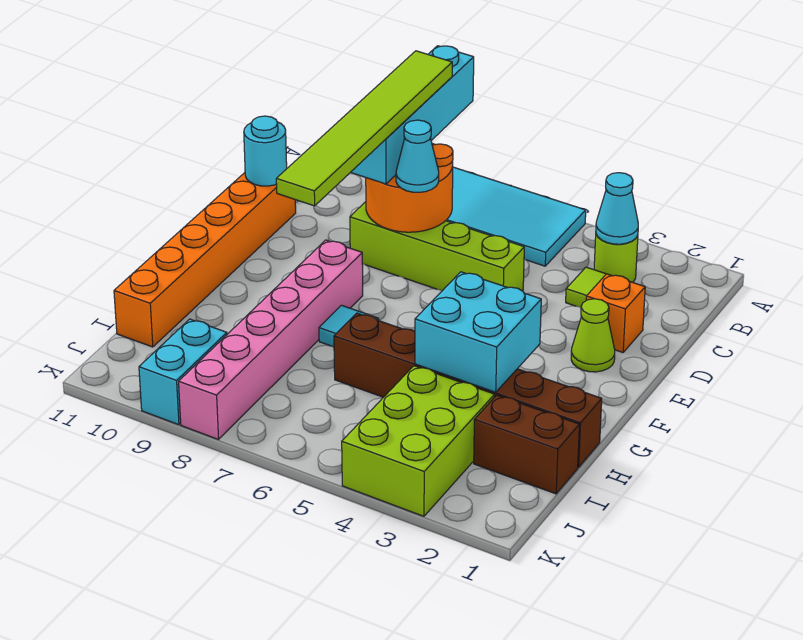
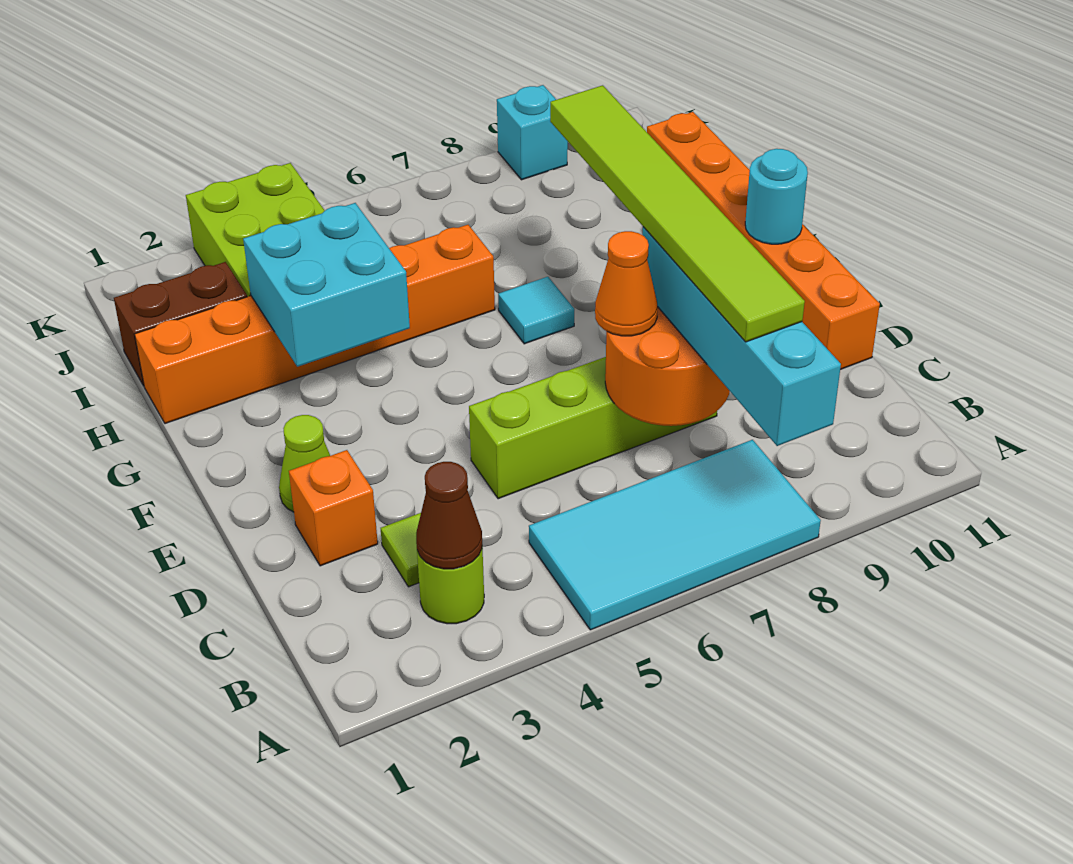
cyan 1x1 cone [596,173,638,244] -> brown 1x1 cone [416,462,482,569]
cyan 1x1 cone [396,120,439,192] -> orange 1x1 cone [595,231,658,336]
cyan 1x1 round brick [244,116,287,186] -> cyan 1x1 round brick moved to [745,149,808,244]
pink 1x6 brick [179,240,363,440] -> none
brown 1x6 brick [334,313,602,467] -> orange 1x6 brick [135,225,495,424]
cyan 1x2 brick [139,319,227,425] -> cyan 1x1 brick [497,85,568,180]

